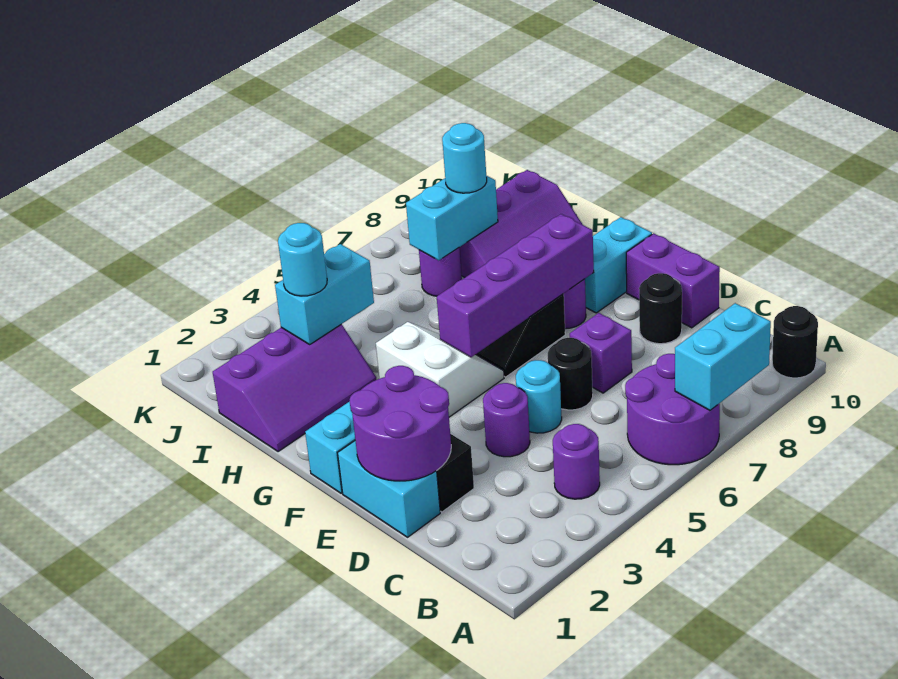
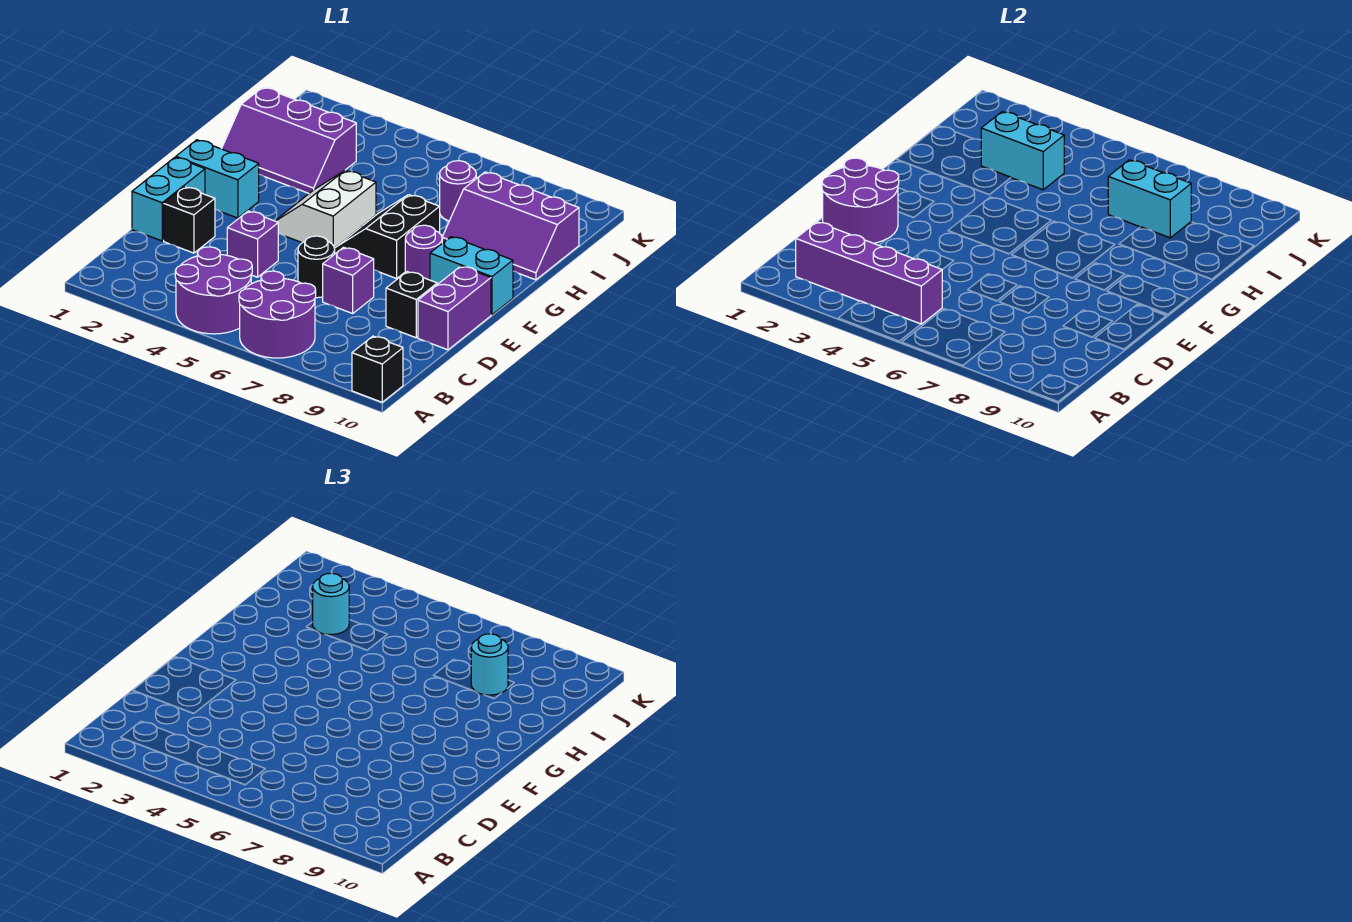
cyan 1x2 brick [675,303,771,410] -> none
black 1x1 round brick [772,306,818,378] -> black 1x1 brick [352,336,403,402]
purple 1x1 round brick [553,424,600,499] -> purple 2x2 round brick [175,247,252,334]
purple 1x1 round brick [483,383,530,457] -> purple 1x1 brick [227,211,278,277]
cyan 1x1 round brick [516,360,562,433] -> none
black 1x1 round brick [639,273,682,344] -> black 1x1 brick [386,272,437,338]
white 2x2 slope [376,322,504,417] -> white 2x2 slope turned to [275,170,376,248]
purple 1x4 brick [437,214,594,357] -> purple 1x4 brick moved to [796,222,942,324]

